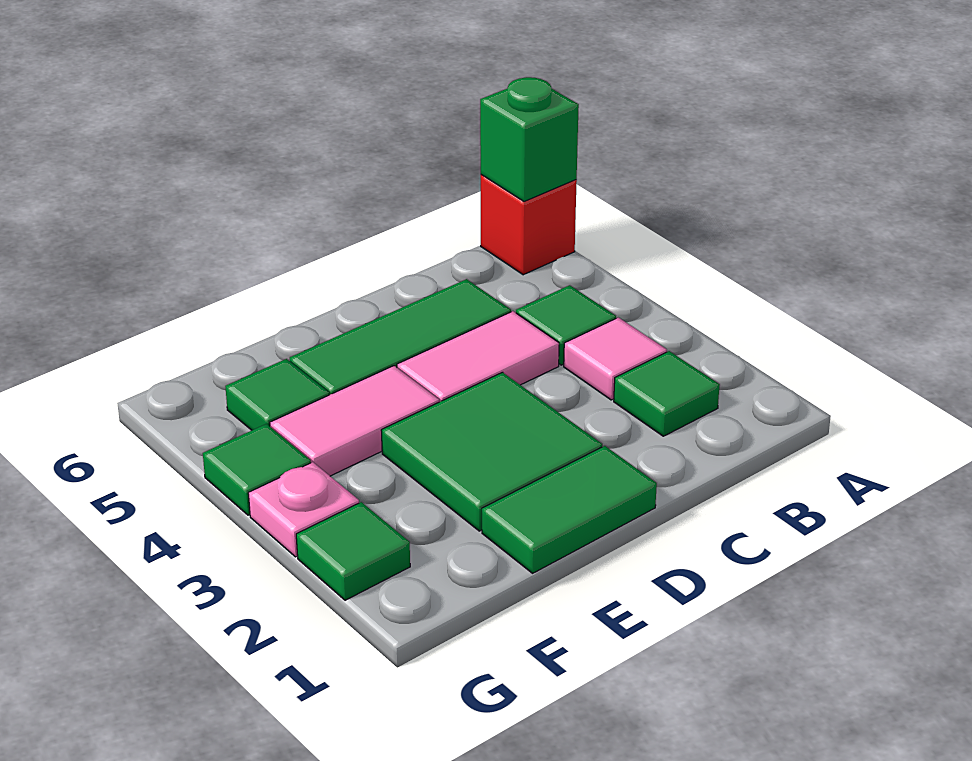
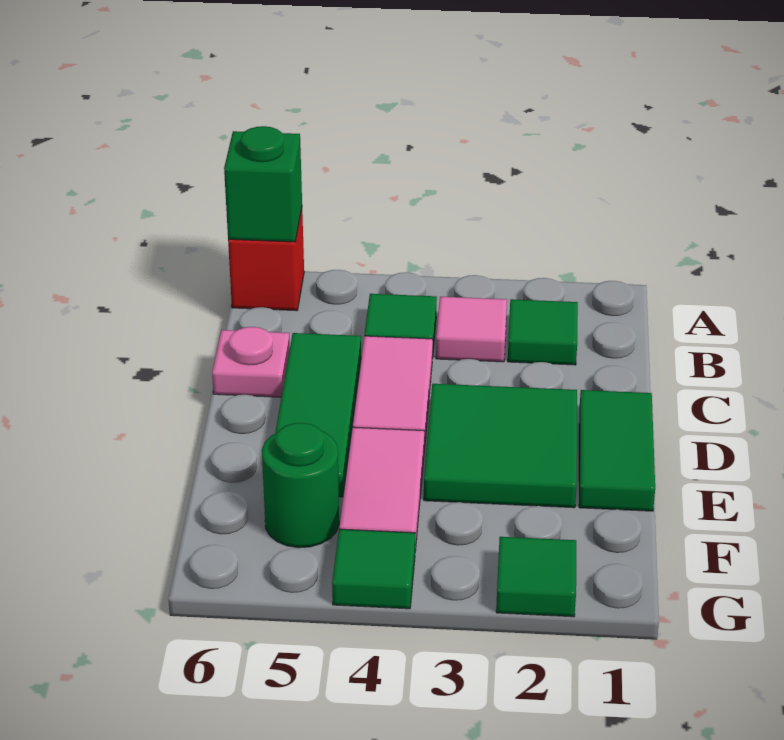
green 1x1 tile [225,359,329,430] -> green 1x1 round brick [262,423,339,548]
pink 1x1 plate [248,462,359,557] -> pink 1x1 plate moved to [212,327,290,397]

